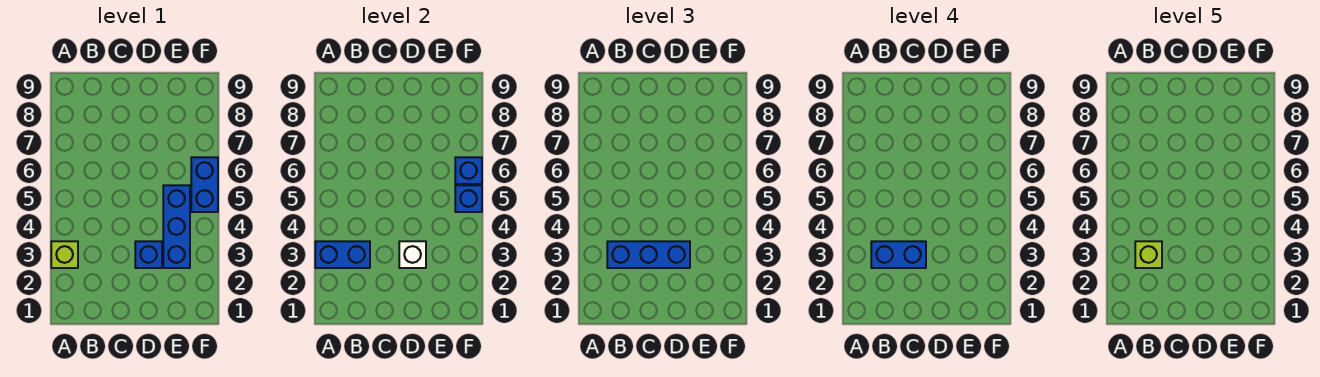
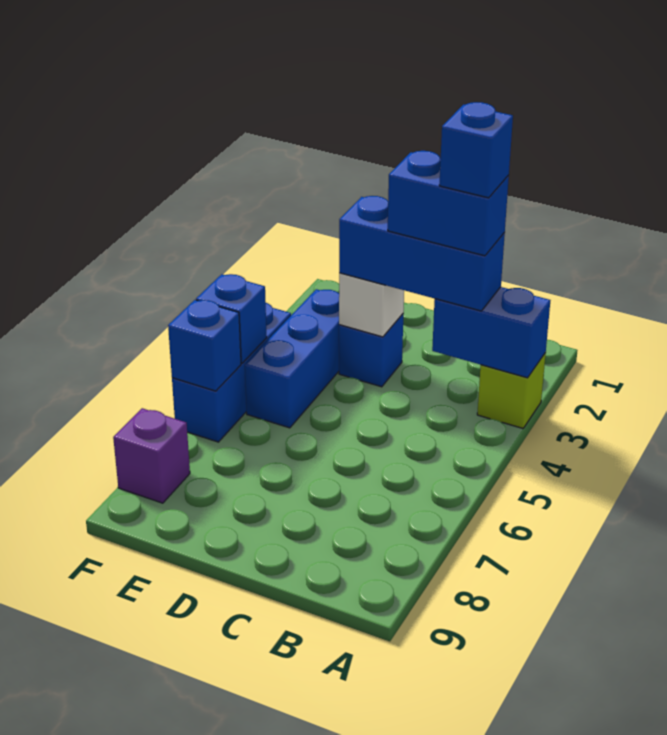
lime 1x1 brick [1135,241,1162,268] -> blue 1x1 brick [439,102,513,198]
blue 1x2 brick [191,157,218,212] -> blue 1x3 brick [172,303,291,442]
none -> purple 1x1 brick [113,408,190,503]

